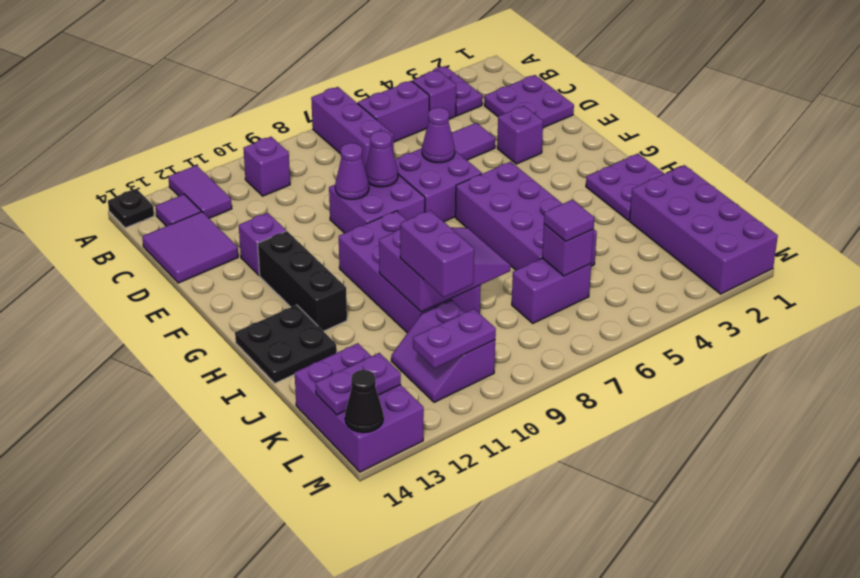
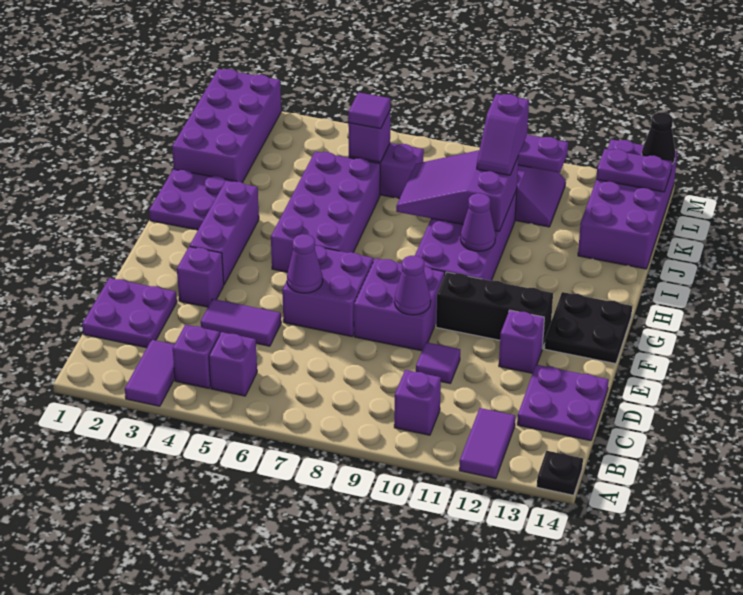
purple 1x2 plate [420,66,482,116] -> purple 1x2 tile [125,340,175,406]
purple 1x3 brick [311,87,394,168] -> purple 1x3 brick moved to [190,181,259,284]
purple 1x2 brick [358,81,429,142] -> purple 1x1 brick [209,332,257,396]
purple 1x1 tile [156,194,201,226] -> purple 1x1 tile moved to [416,342,460,383]
purple 2x2 tile [142,212,238,283] -> purple 2x2 plate [517,365,609,441]
purple 1x1 cone [365,131,398,187] -> purple 1x1 cone moved to [461,193,496,251]
black 1x3 brick [258,231,347,331] -> black 1x3 brick turned to [436,272,553,349]
black 2x2 plate [235,305,337,383] -> black 2x2 plate moved to [544,292,632,364]
purple 1x2 brick [400,210,474,297] -> purple 1x2 slope [477,94,529,175]
purple 2x3 brick [295,343,424,472] -> purple 2x4 brick [578,139,678,269]

